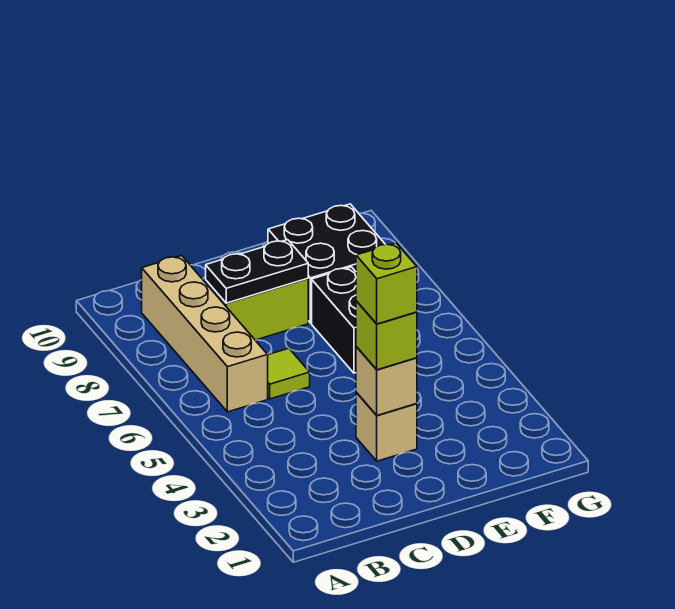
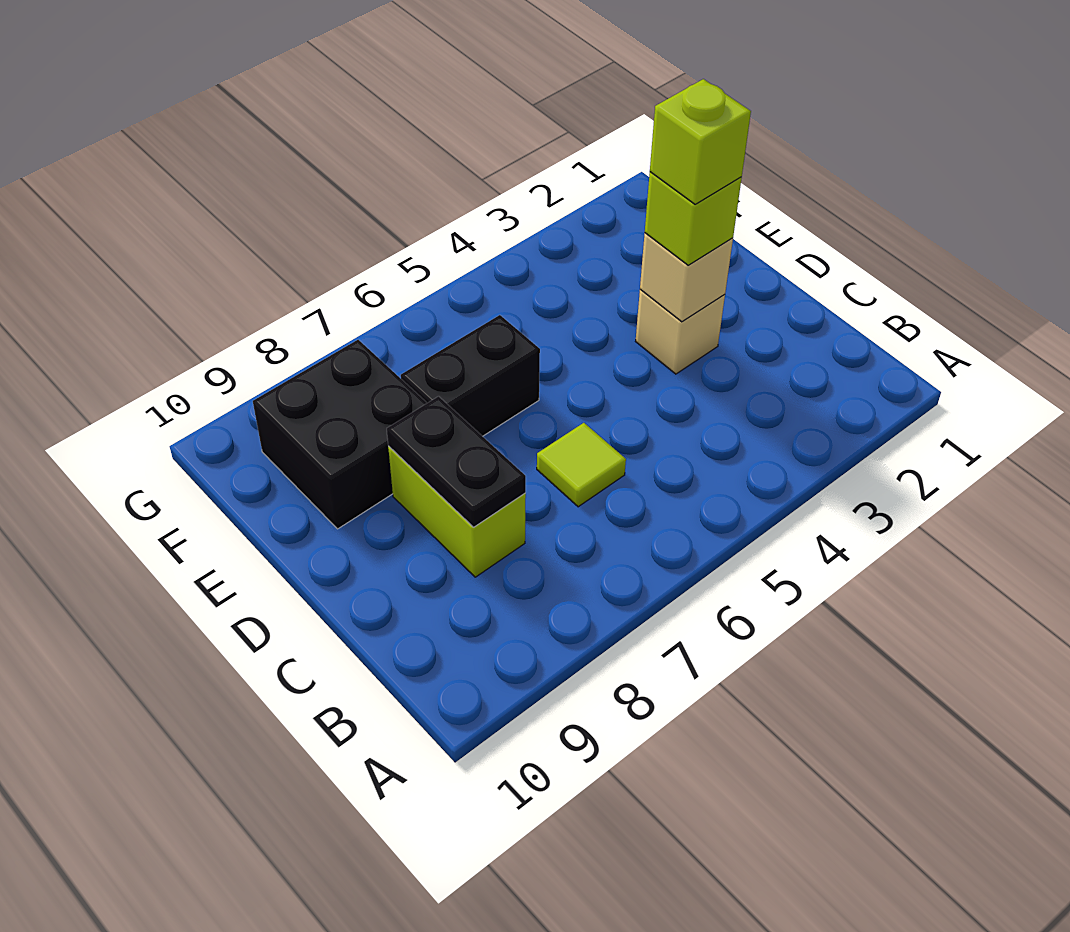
tan 1x4 brick [142,256,268,412] -> none

